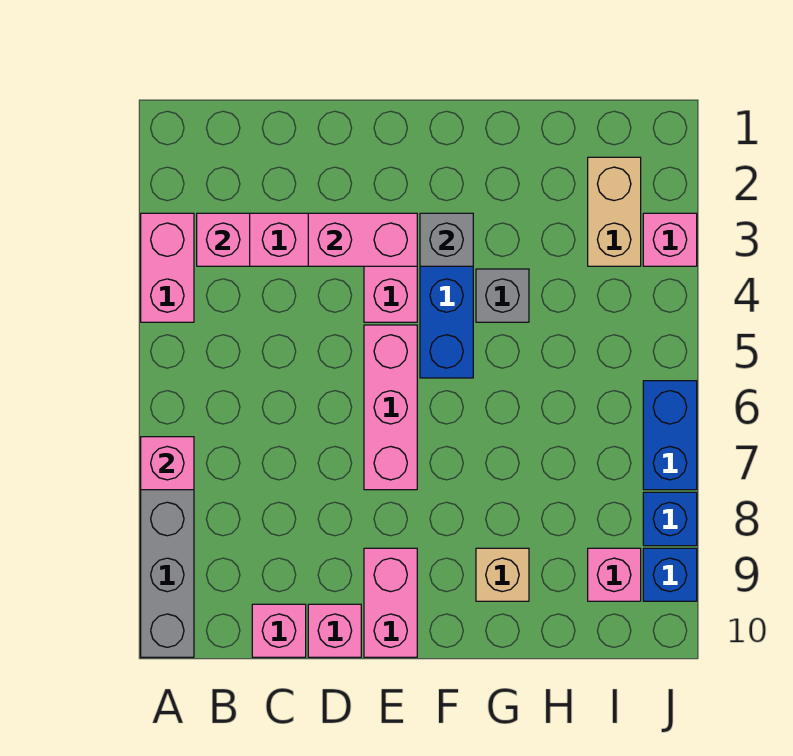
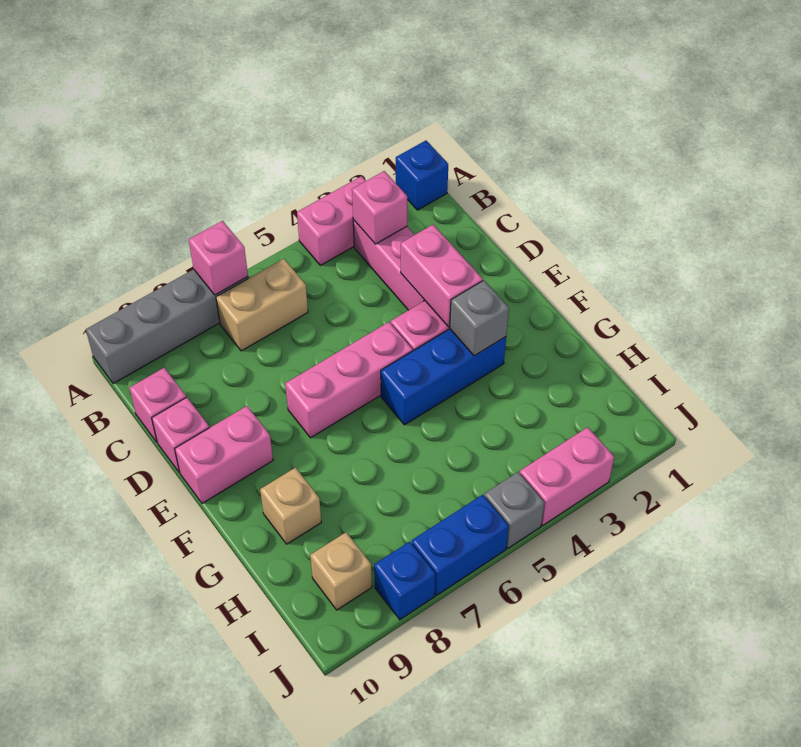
grey 1x1 brick [476,269,529,322] -> grey 1x1 brick moved to [484,472,544,548]
tan 1x2 brick [588,157,641,266] -> tan 1x2 brick moved to [216,259,308,351]
pink 1x1 brick [588,548,641,601] -> tan 1x1 brick [310,532,372,610]
pink 1x1 brick [643,213,697,266] -> pink 1x2 brick [520,427,614,525]
blue 1x1 brick [643,548,697,601] -> blue 1x1 brick moved to [396,141,448,210]

